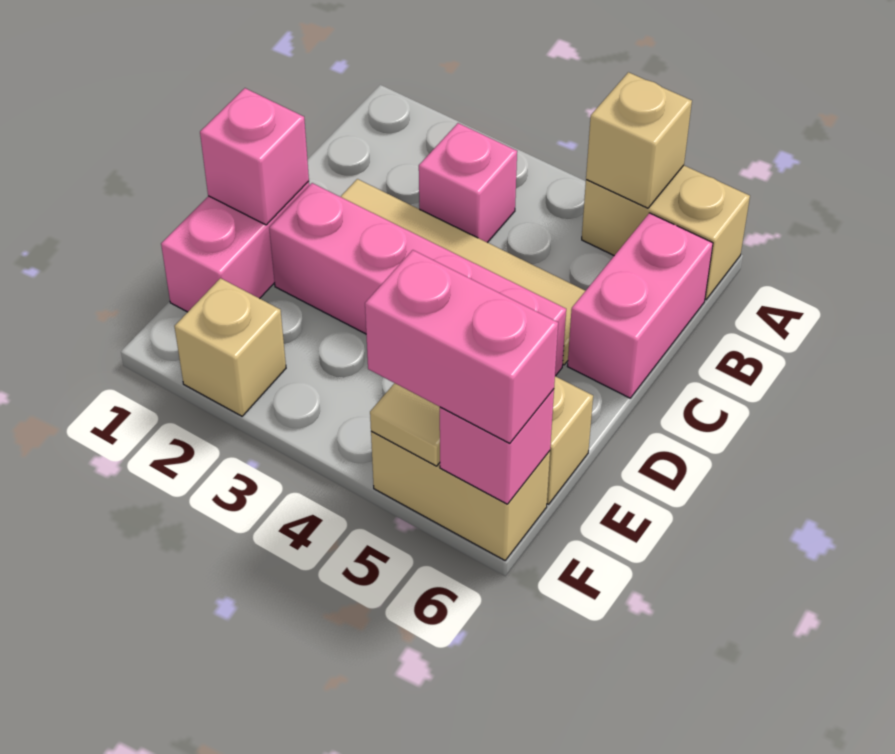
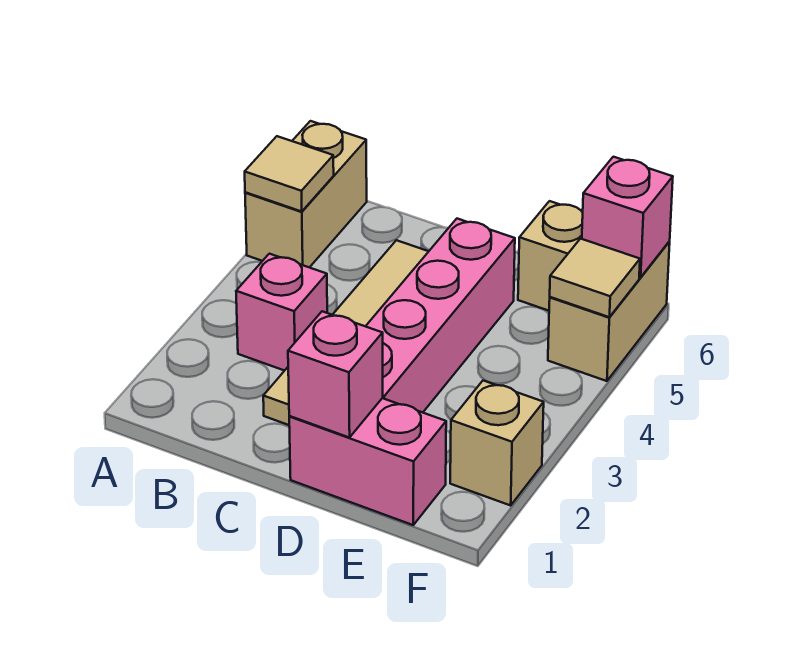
tan 1x1 brick [586,72,692,208] -> tan 1x1 tile [245,136,334,212]
pink 1x2 brick [567,213,713,398] -> none
pink 1x2 brick [365,250,558,443] -> none

